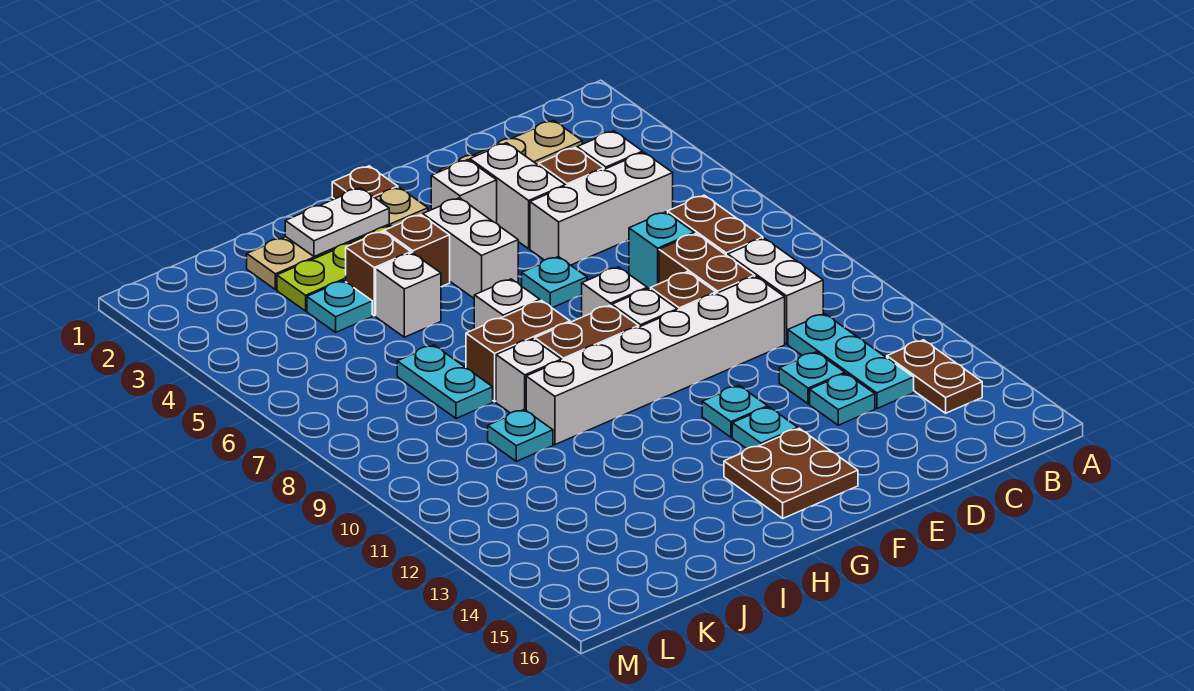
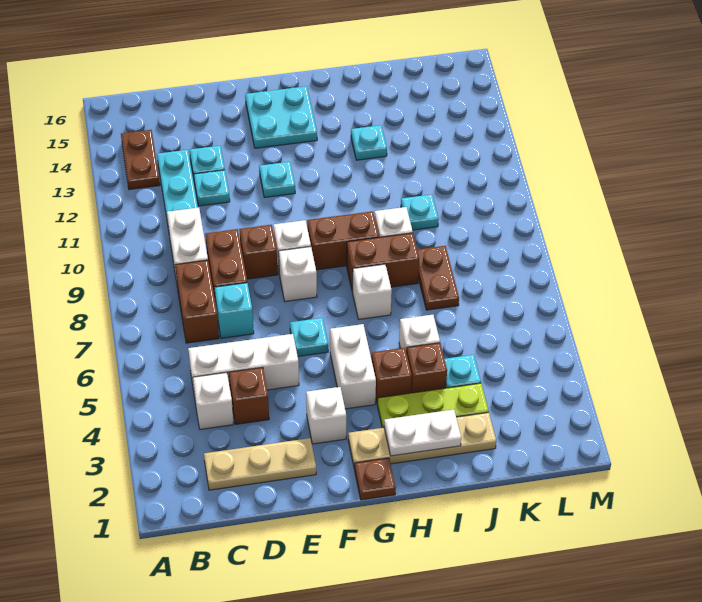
white 1x6 brick [526,277,785,445] -> none
white 1x2 brick [470,143,565,249] -> none
cyan 1x1 plate [732,407,798,449] -> cyan 1x1 plate moved to [351,125,387,160]
brown 2x2 plate [724,428,858,518] -> cyan 2x2 plate [245,86,317,148]
cyan 1x2 plate [397,345,493,418] -> brown 1x2 plate [417,246,459,310]

